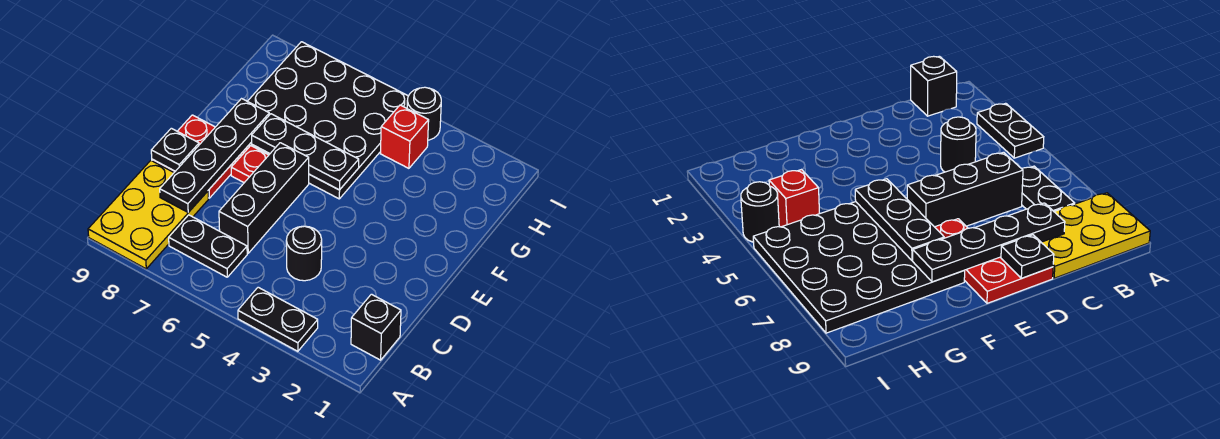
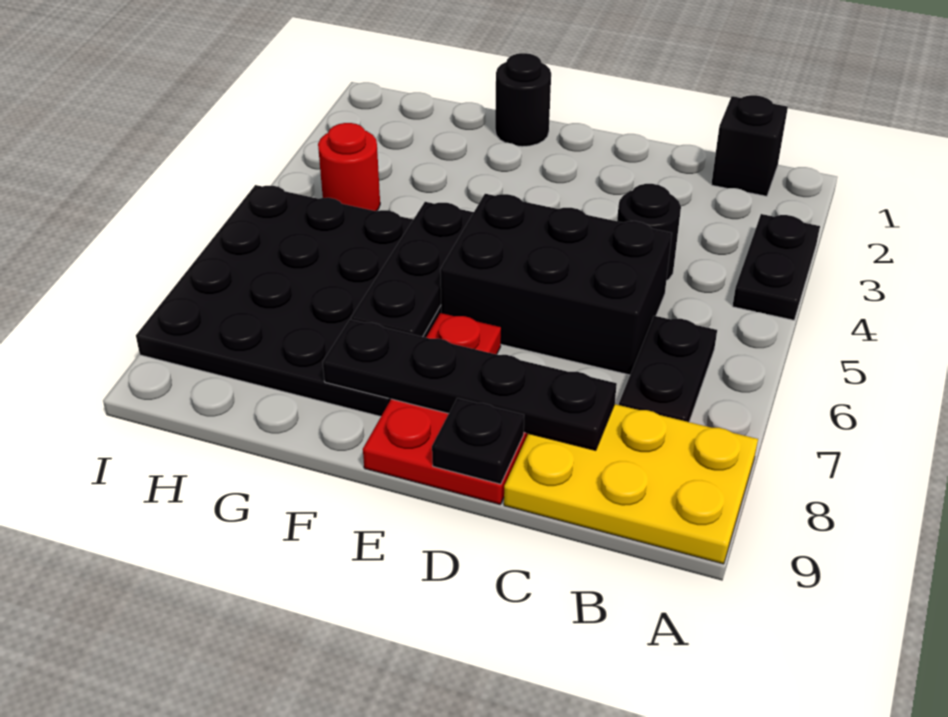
black 1x3 brick [219,143,309,253] -> black 2x3 brick [440,194,672,375]
red 1x1 brick [380,105,429,168] -> red 1x1 round brick [318,123,380,211]
black 1x1 round brick [407,87,441,140] -> black 1x1 round brick moved to [495,53,551,147]

